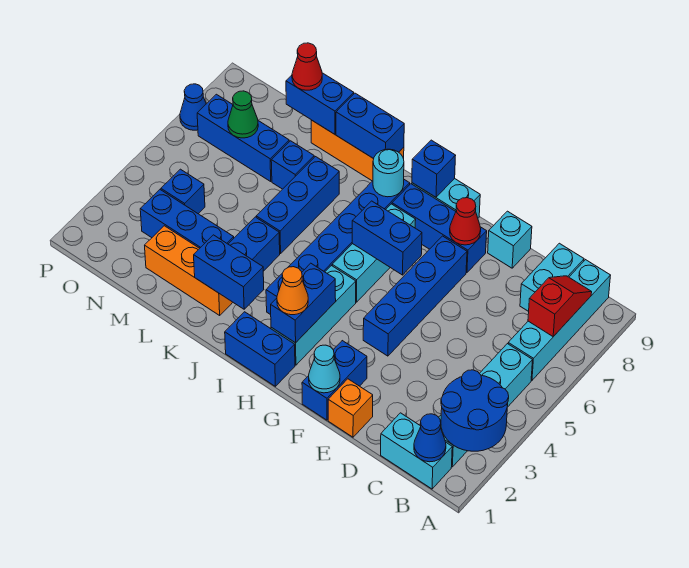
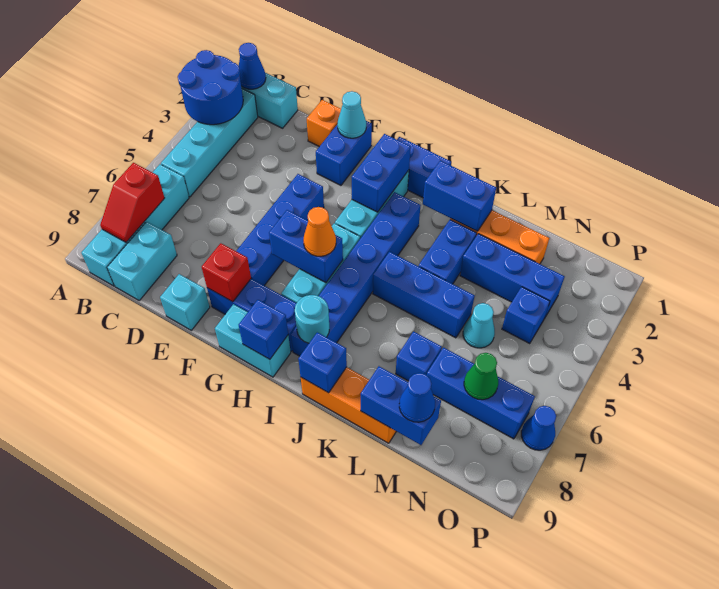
red 1x1 cone [450,198,481,245] -> red 1x1 brick [202,243,251,302]
orange 1x1 cone [277,267,308,315] -> orange 1x1 cone moved to [303,207,336,256]
blue 1x2 brick [336,93,404,159] -> blue 1x1 brick [298,332,347,393]
blue 1x3 brick [256,157,339,254] -> blue 1x3 brick turned to [373,252,475,338]
none -> cyan 1x1 cone [463,303,495,348]
red 1x1 cone [292,43,322,90] -> blue 1x1 cone [399,373,435,422]

